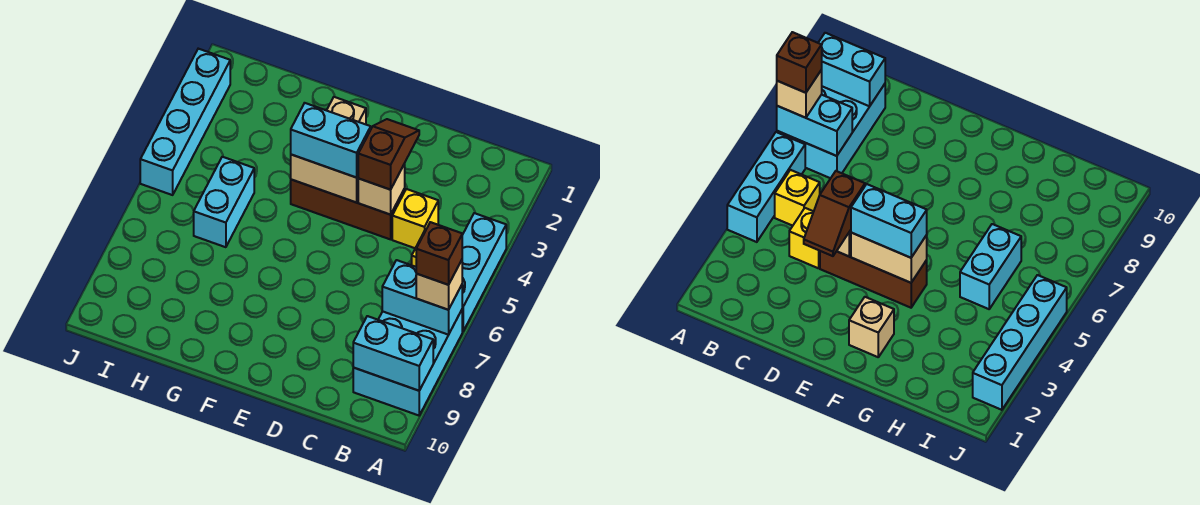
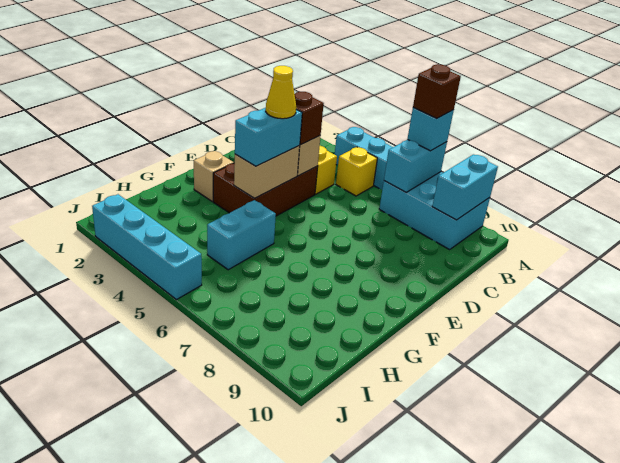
tan 1x1 brick [416,260,462,310] -> cyan 1x1 brick [408,108,454,151]
brown 1x3 brick [291,180,405,239] -> brown 2x3 brick [213,163,318,216]
none -> yellow 1x1 cone [266,66,296,119]
cyan 1x2 brick [194,157,254,247] -> cyan 1x2 brick turned to [207,200,276,270]

